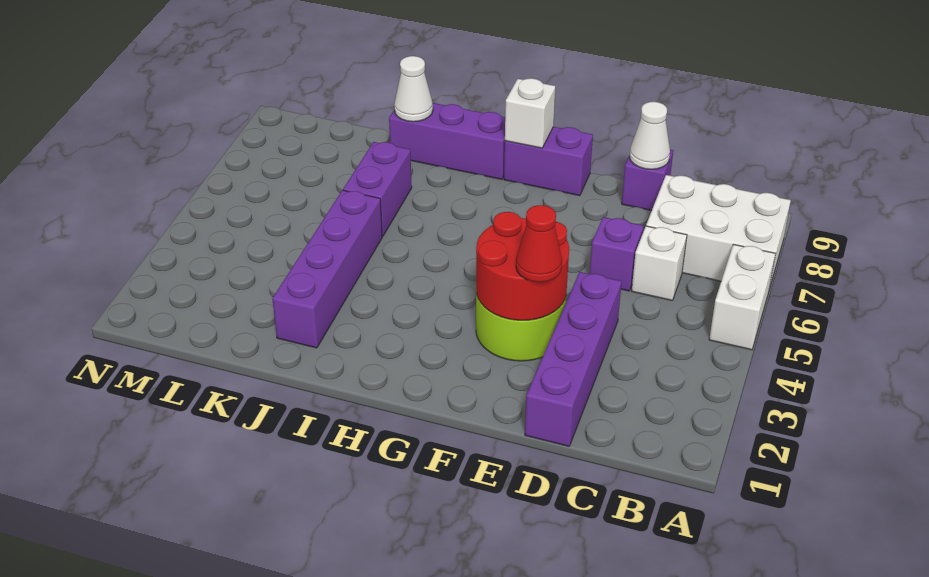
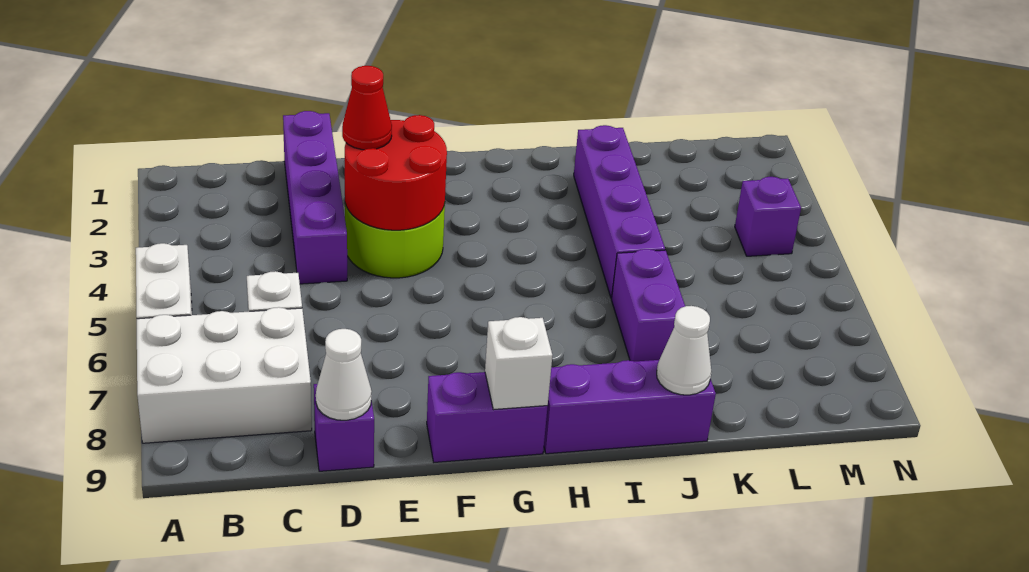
purple 1x1 brick [590,217,644,291] -> purple 1x1 brick moved to [735,177,801,256]

